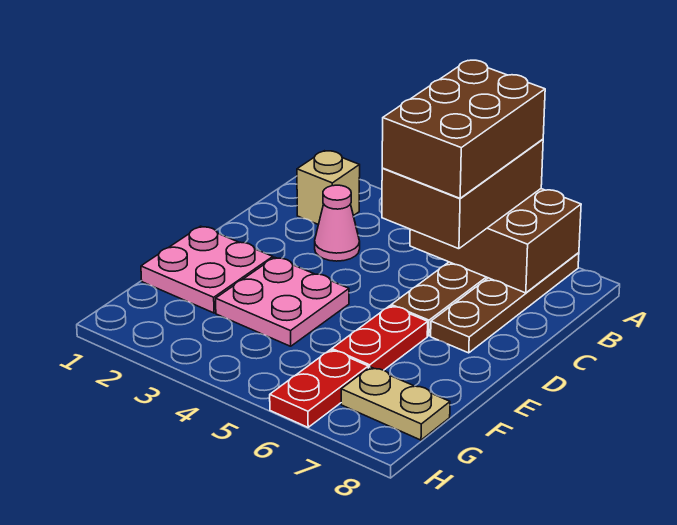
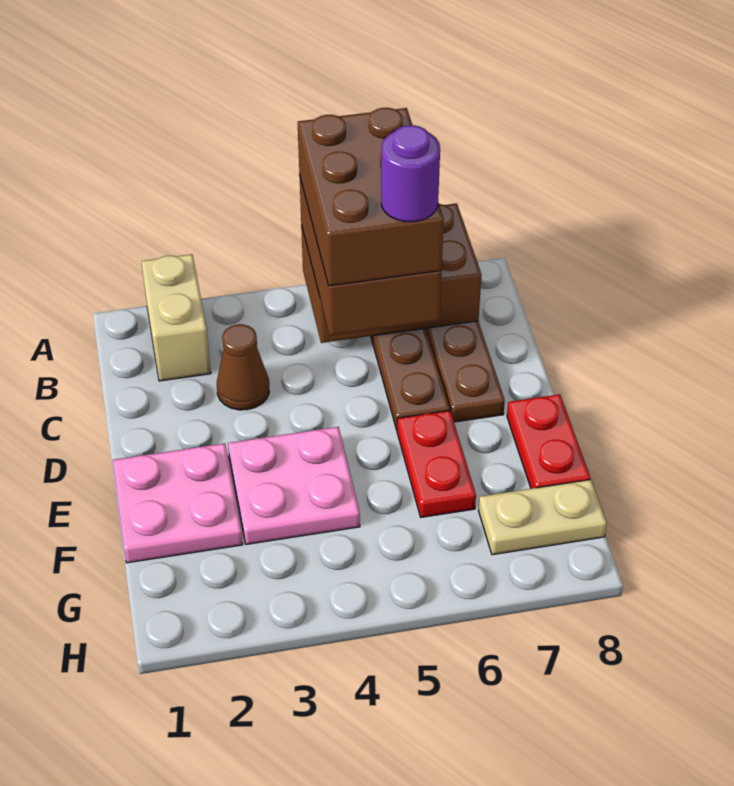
tan 1x1 brick [297,151,360,225] -> tan 1x2 brick [141,254,211,381]
pink 1x1 cone [315,185,360,261] -> brown 1x1 cone [217,324,269,410]
none -> purple 1x1 round brick [381,125,440,222]
red 1x2 plate [270,350,368,427] -> red 1x2 plate moved to [507,394,590,489]

